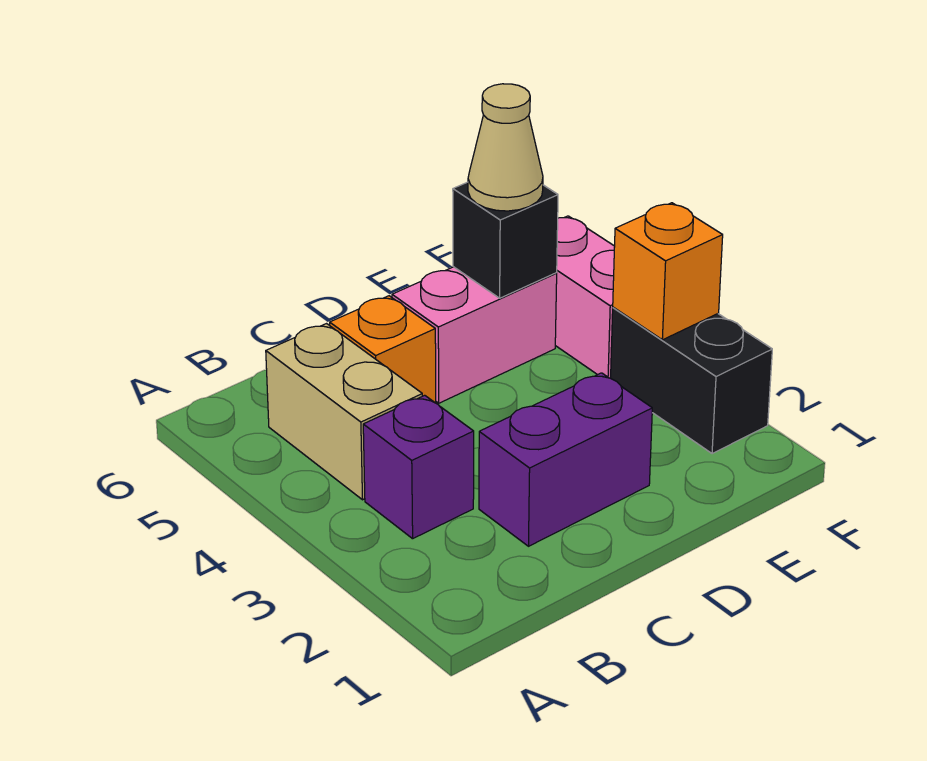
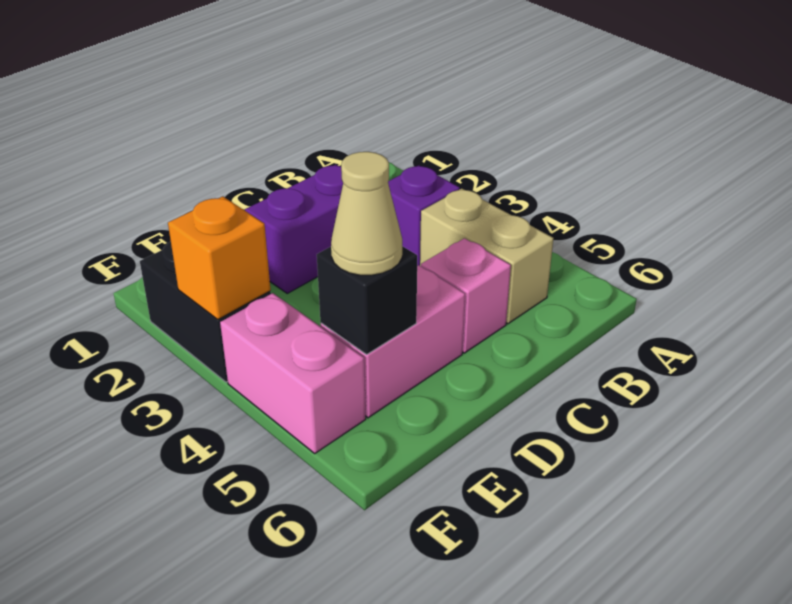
orange 1x1 brick [330,296,436,403] -> pink 1x1 brick [421,238,511,353]

